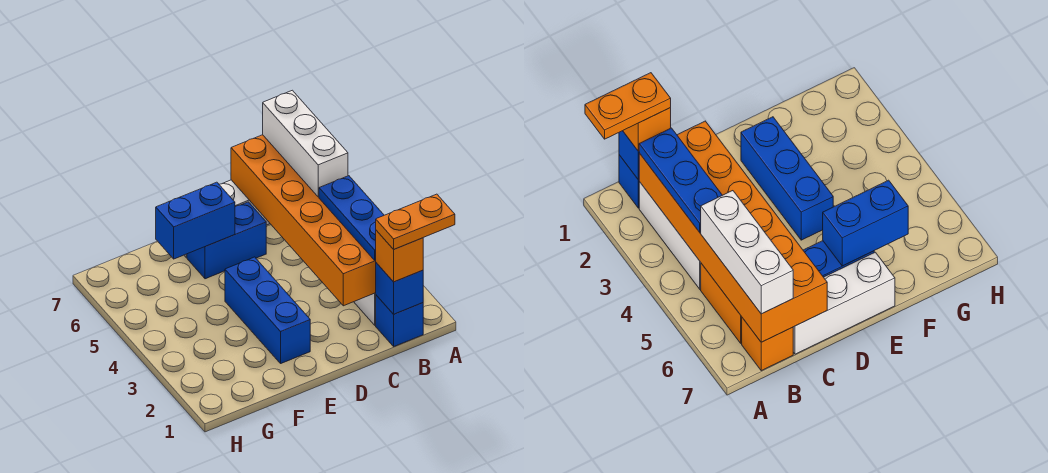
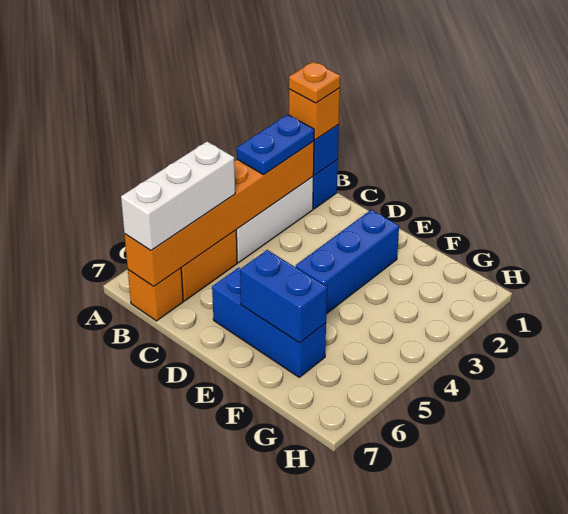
orange 1x2 plate [376,194,455,249] -> orange 1x1 plate [289,61,340,103]
orange 2x6 brick [231,135,376,306] -> orange 1x6 brick [124,141,314,286]
blue 1x3 plate [319,176,384,260] -> blue 1x2 plate [237,115,314,175]
white 1x3 brick [793,252,895,354] -> none
blue 1x2 brick [187,202,266,279] -> blue 1x3 brick [212,268,326,377]

